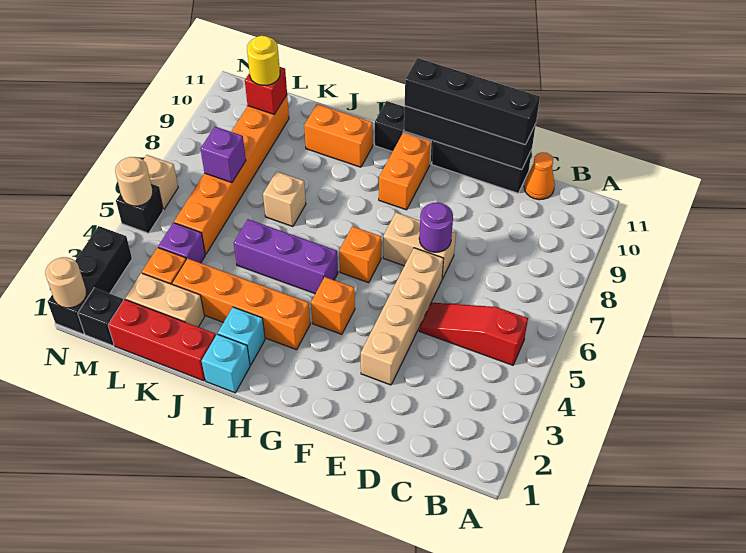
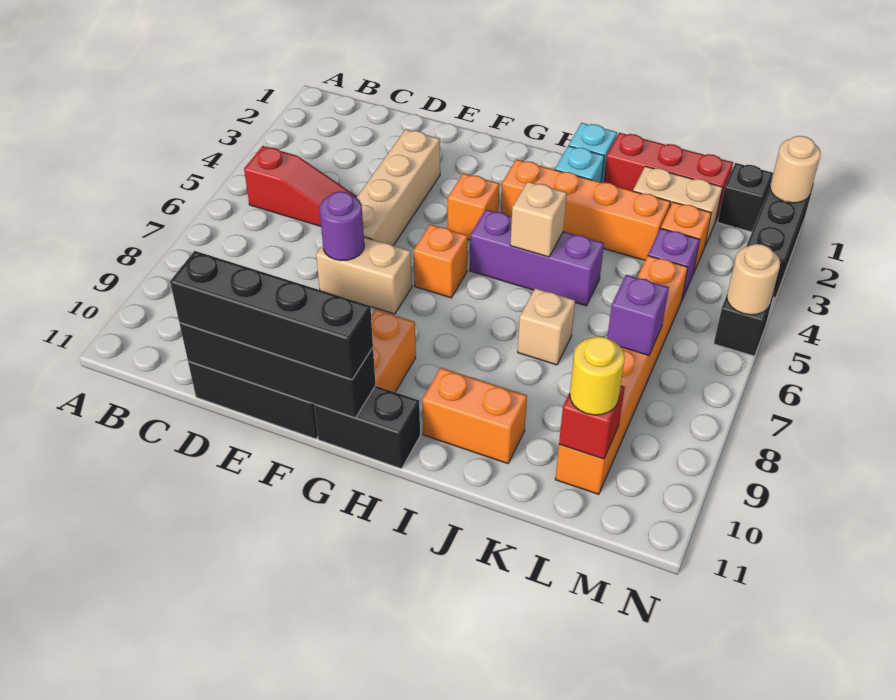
orange 1x1 cone [524,152,555,200] -> none
tan 1x1 brick [143,155,178,210] -> tan 1x1 brick moved to [510,182,567,257]

